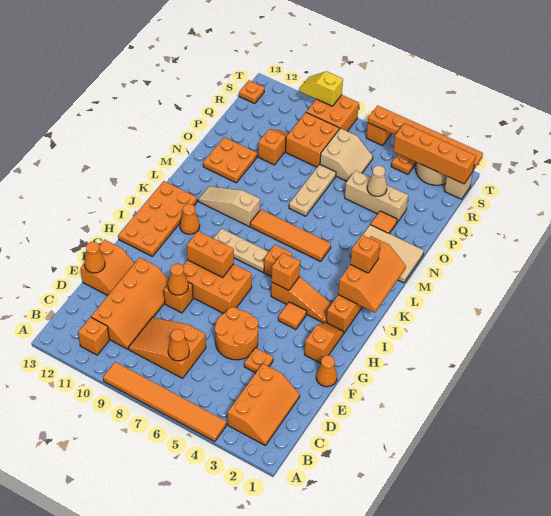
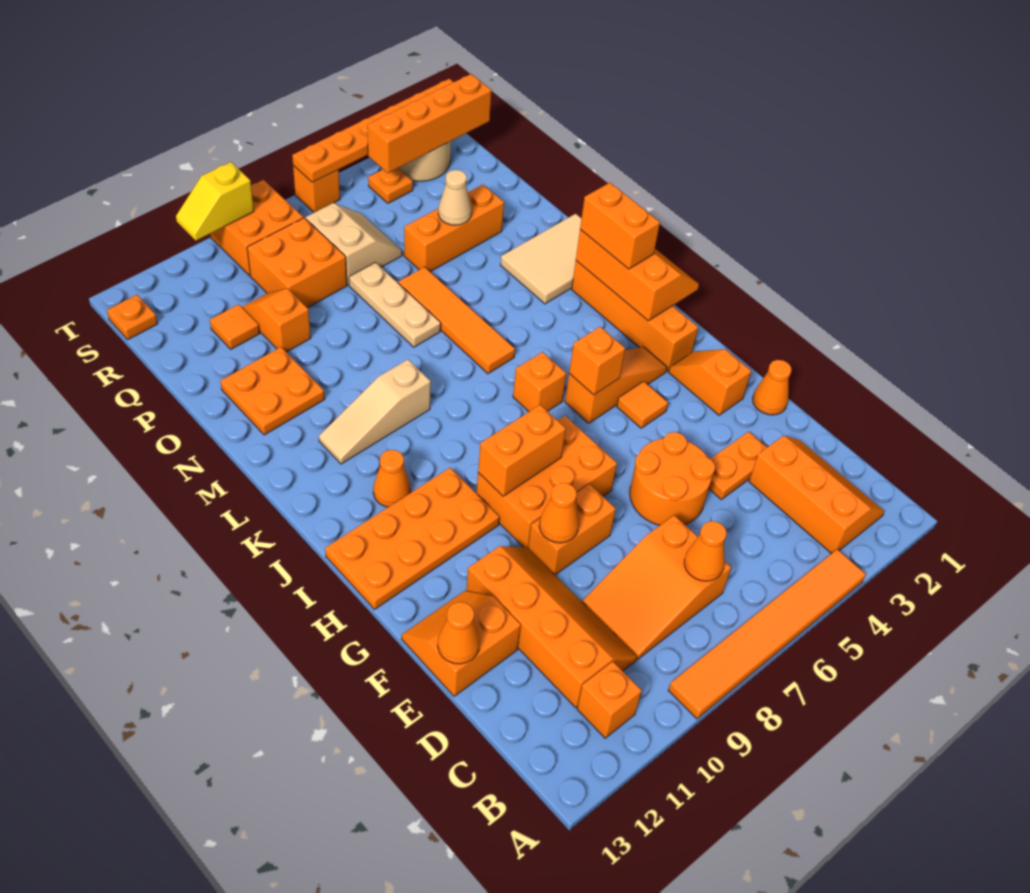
orange 1x1 plate [244,348,273,373] -> orange 1x2 plate [709,432,767,499]
orange 2x2 slope [81,240,134,295] -> orange 2x2 slope turned to [402,591,521,696]
orange 1x1 brick [164,282,193,313] -> orange 1x2 brick [528,484,616,575]
orange 2x4 plate [118,181,197,256] -> orange 2x4 plate turned to [325,468,500,609]
tan 1x3 plate [214,228,269,272] -> none
orange 1x1 brick [350,235,380,273] -> orange 1x2 brick [580,183,660,269]
orange 1x4 tile [250,210,331,262] -> orange 1x4 tile turned to [398,267,515,374]
orange 1x1 tile [371,211,397,234] -> orange 1x1 tile moved to [210,304,260,349]
tan 1x3 brick [345,170,408,223] -> orange 1x3 brick [404,185,504,272]
tan 1x1 brick [445,172,473,199] -> none

